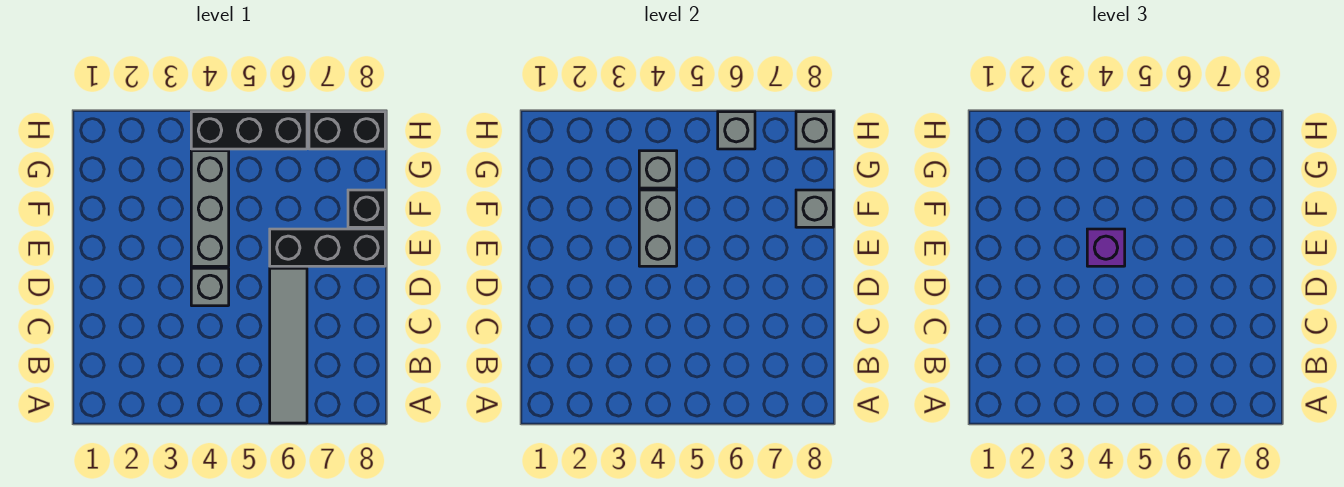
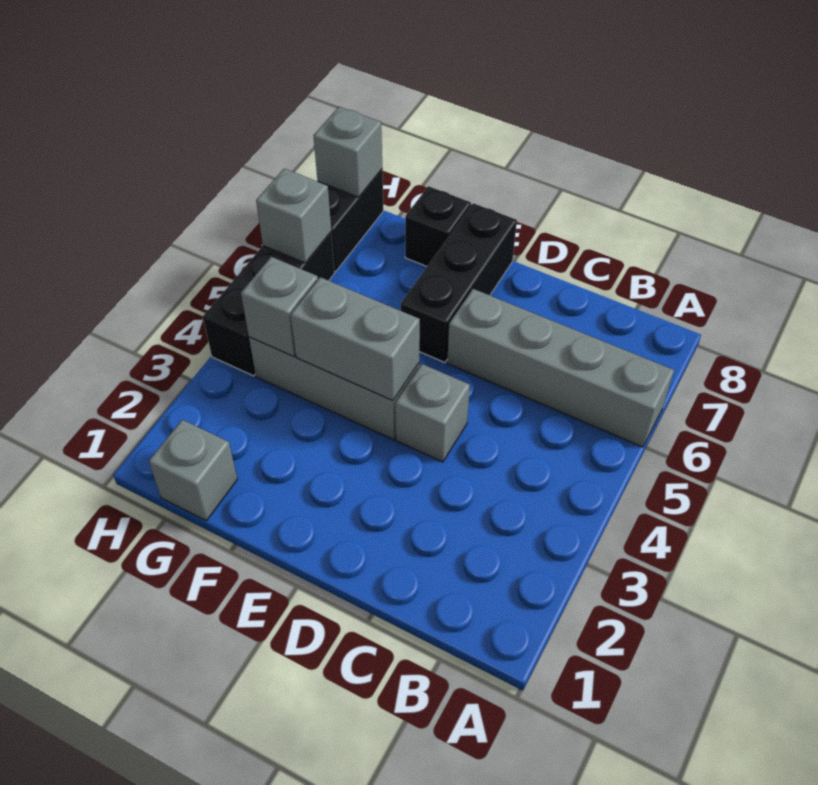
grey 1x4 tile [270,268,307,423] -> grey 1x4 brick [447,289,674,447]
purple 1x1 brick [1087,229,1125,266] -> none
grey 1x1 brick [796,190,833,227] -> grey 1x1 brick moved to [149,420,237,521]

